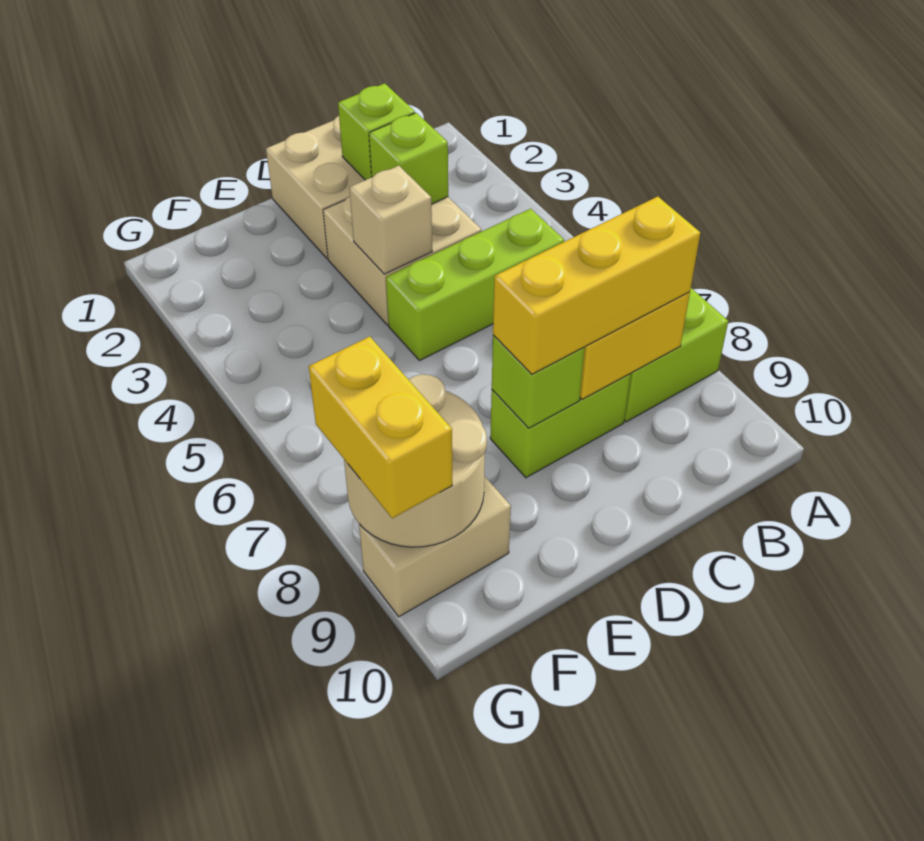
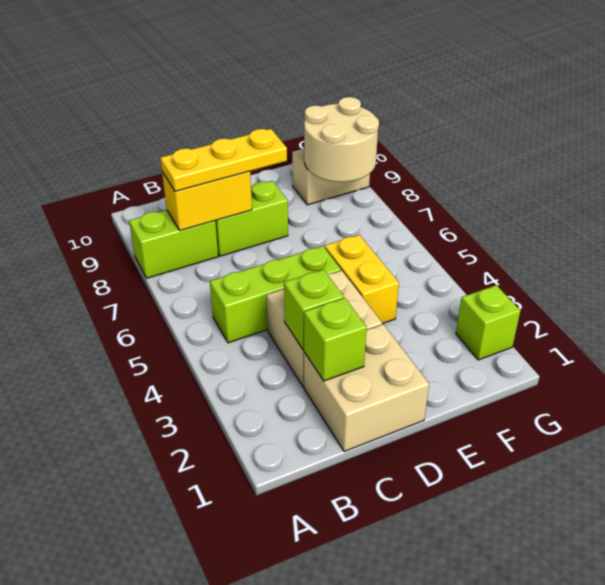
yellow 1x3 brick [493,197,700,374] -> yellow 1x3 plate [160,129,287,191]
tan 1x1 brick [349,166,432,274] -> none
lime 1x1 brick [492,335,585,428] -> lime 1x1 brick moved to [456,285,520,360]
yellow 1x2 brick [309,336,452,518] -> yellow 1x2 brick moved to [325,235,399,324]

